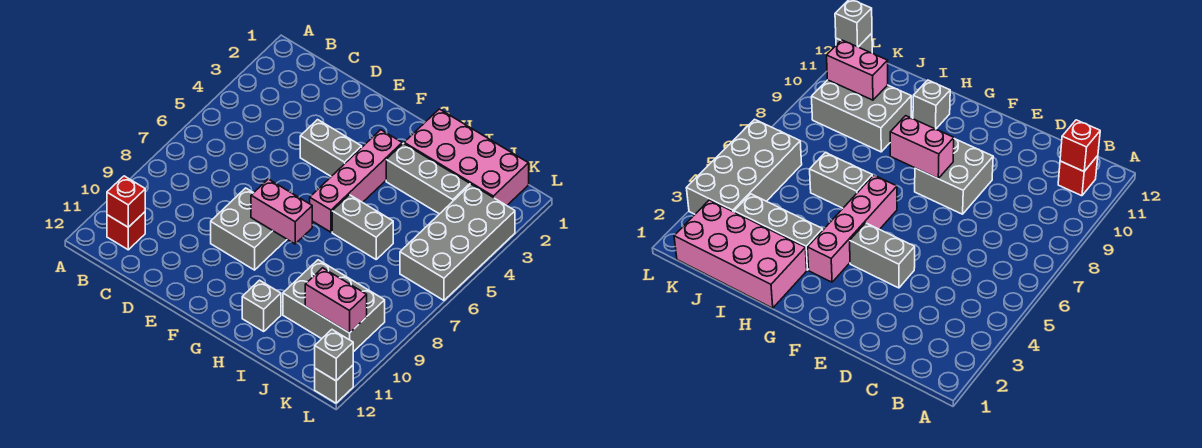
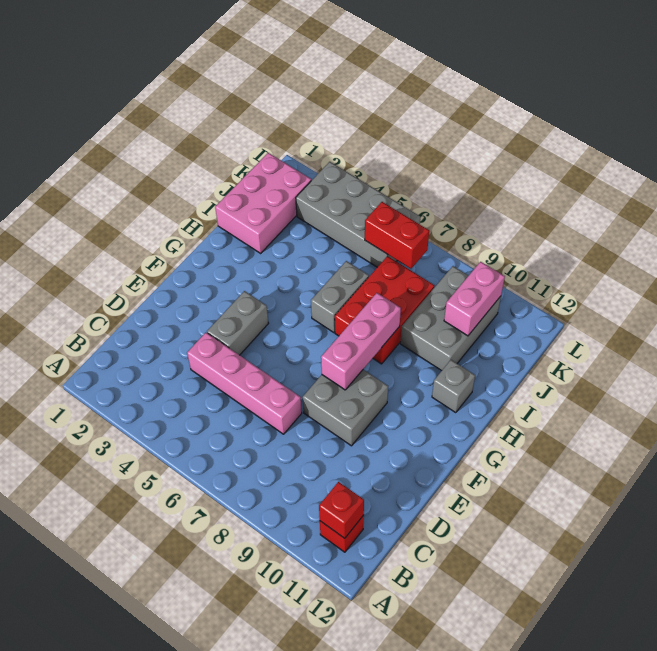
pink 1x2 brick [251,179,312,244] -> pink 1x3 brick [321,293,401,390]
pink 1x4 brick [310,130,402,232] -> pink 1x4 brick moved to [187,333,302,434]
pink 2x4 brick [404,109,529,205] -> pink 2x3 brick [215,153,311,253]
grey 1x3 brick [386,143,470,214] -> none
none -> red 2x3 brick [335,256,434,364]
none -> red 1x2 brick [365,202,429,269]
grey 1x1 brick [315,365,353,403] -> none
grey 1x1 brick [315,330,353,381] -> none

